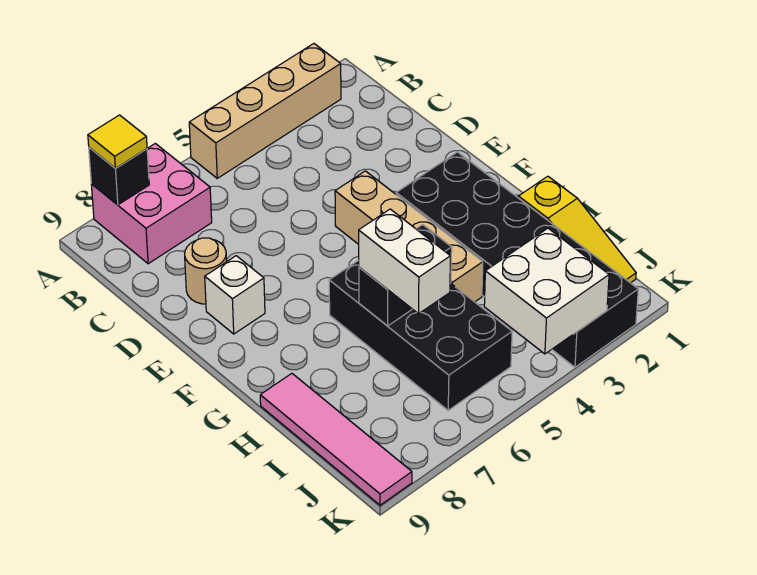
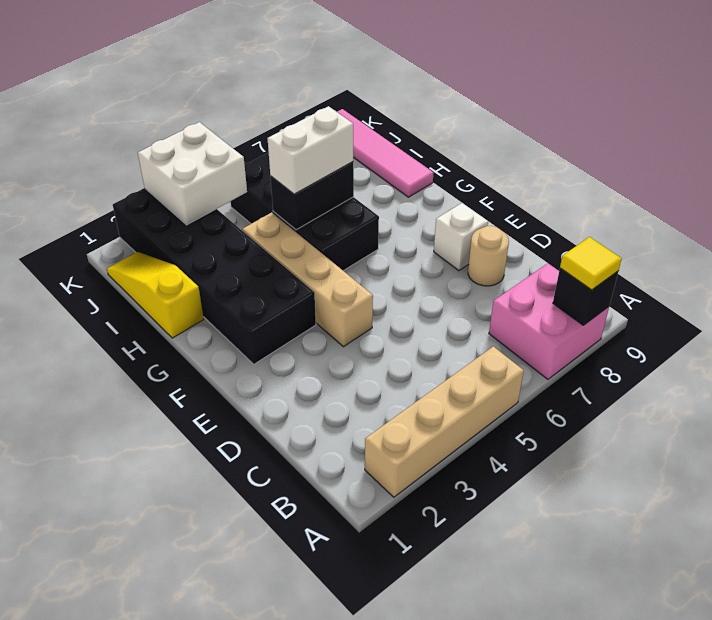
white 1x2 brick [359,209,450,314] -> white 1x2 brick turned to [267,106,353,194]

